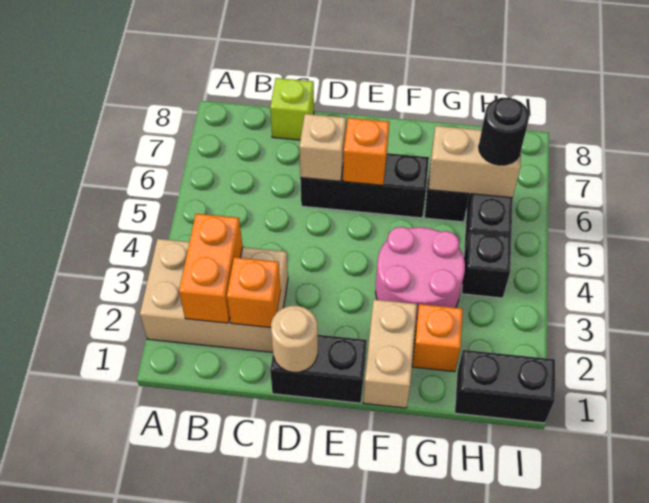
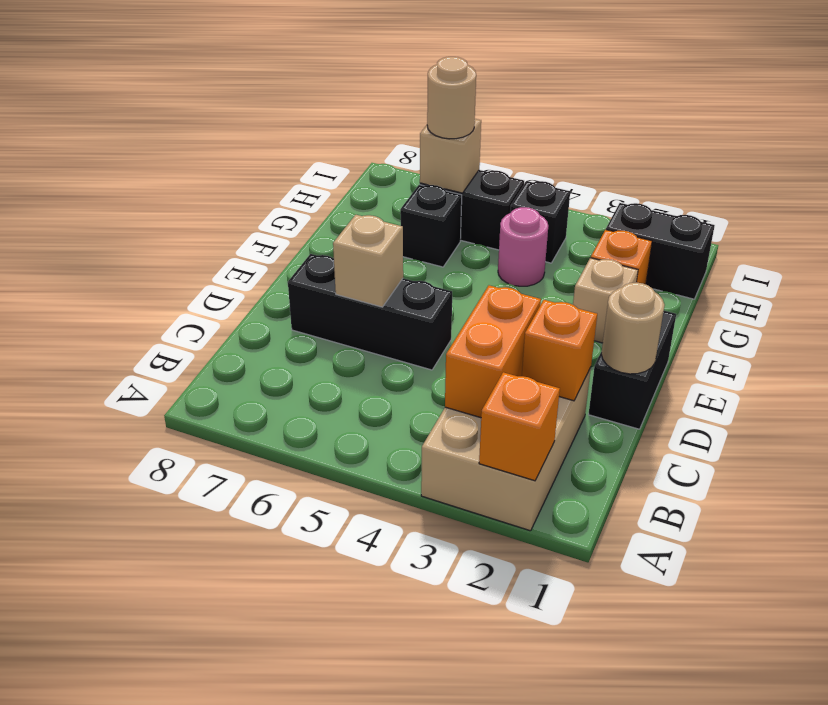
orange 1x2 brick [179,214,243,323] -> orange 1x2 brick turned to [445,285,541,418]
lime 1x1 brick [270,78,314,140] -> none
black 1x3 brick [300,153,429,218] -> black 1x3 brick turned to [288,254,452,370]
orange 1x1 brick [343,118,389,185] -> orange 1x1 brick moved to [479,372,560,481]
tan 1x2 brick [363,300,417,408] -> tan 1x1 brick [573,258,638,343]
pink 2x2 round brick [375,227,465,327] -> pink 1x1 round brick [498,207,548,286]
tan 1x2 brick [428,126,521,198] -> tan 1x1 brick [420,119,481,193]
black 1x2 brick [455,350,555,423] -> black 1x2 brick turned to [606,203,715,299]
black 1x1 round brick [479,98,529,165] -> tan 1x1 round brick [427,57,476,139]

